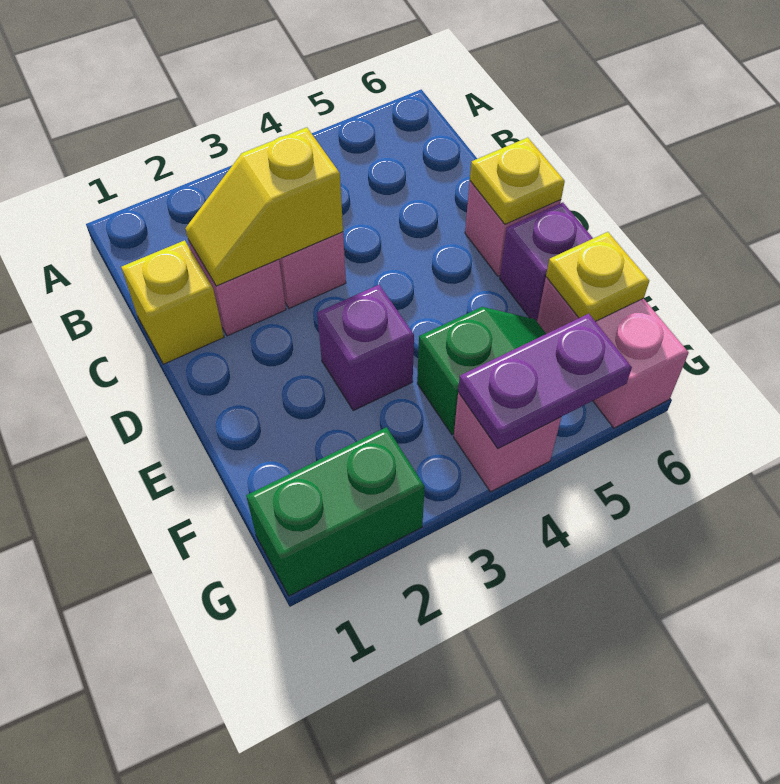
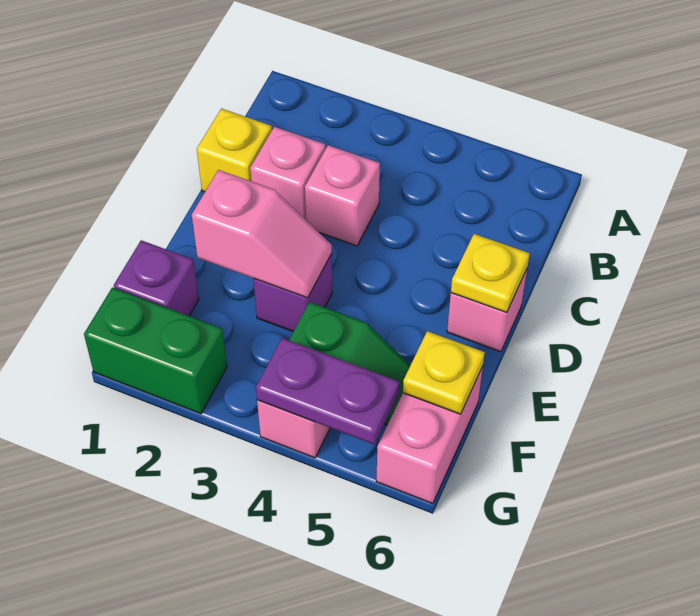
yellow 1x2 slope [185,127,343,286] -> none
none -> pink 1x2 slope [192,170,332,298]
purple 1x1 brick [500,202,593,321] -> purple 1x1 brick moved to [114,240,199,316]

